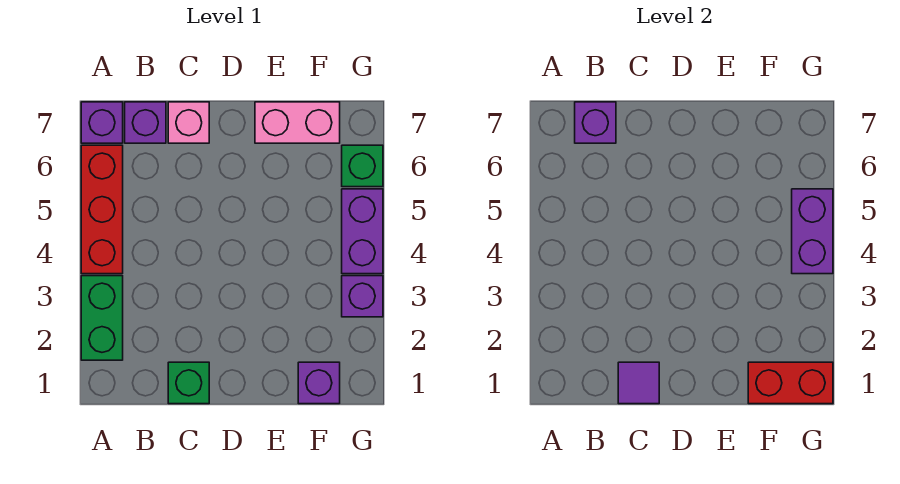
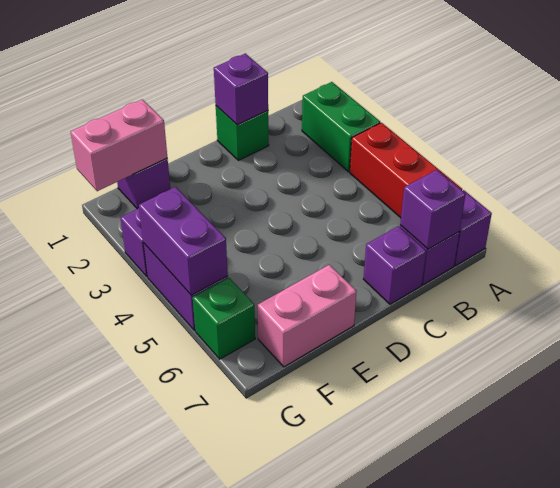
purple 1x1 tile [618,362,659,404] -> purple 1x1 brick [214,53,268,125]
pink 1x1 brick [168,102,209,143] -> purple 1x1 brick [364,226,426,304]
red 1x2 brick [748,362,833,404] -> pink 1x2 brick [71,99,167,191]

